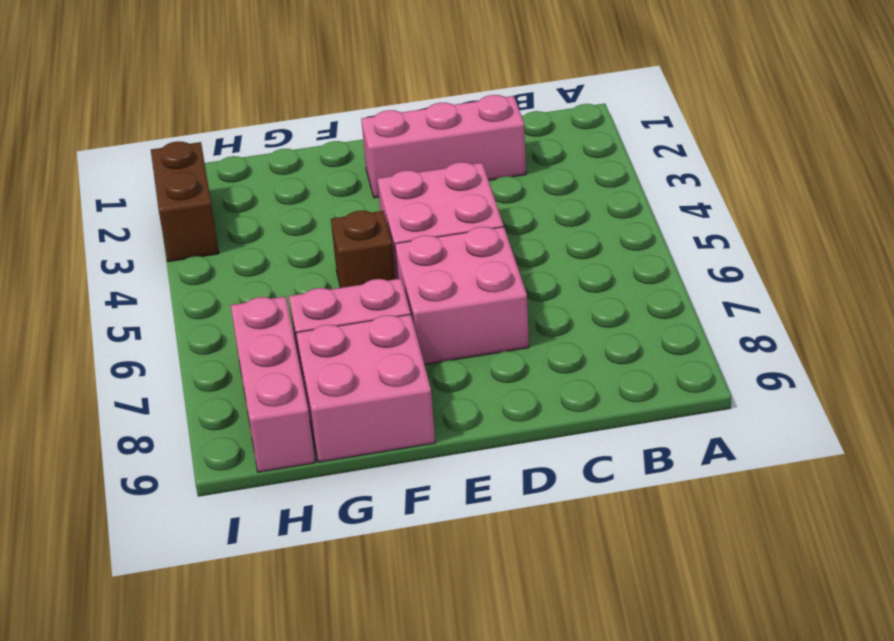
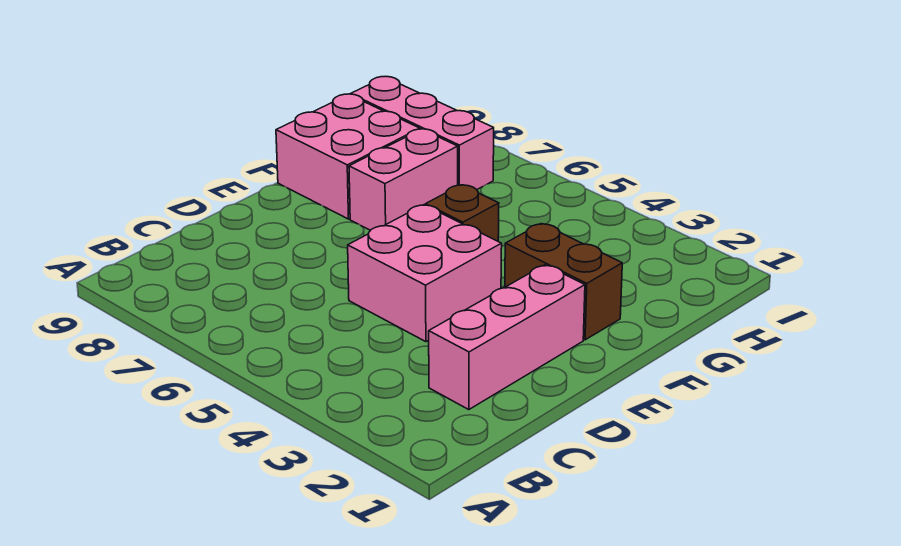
pink 2x2 brick [395,227,529,364] -> none
brown 1x2 brick [151,141,219,262] -> brown 1x2 brick moved to [505,224,622,340]

